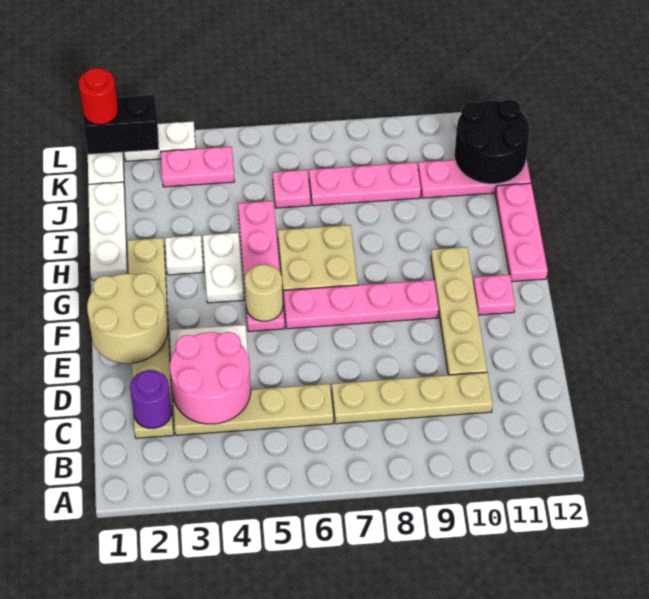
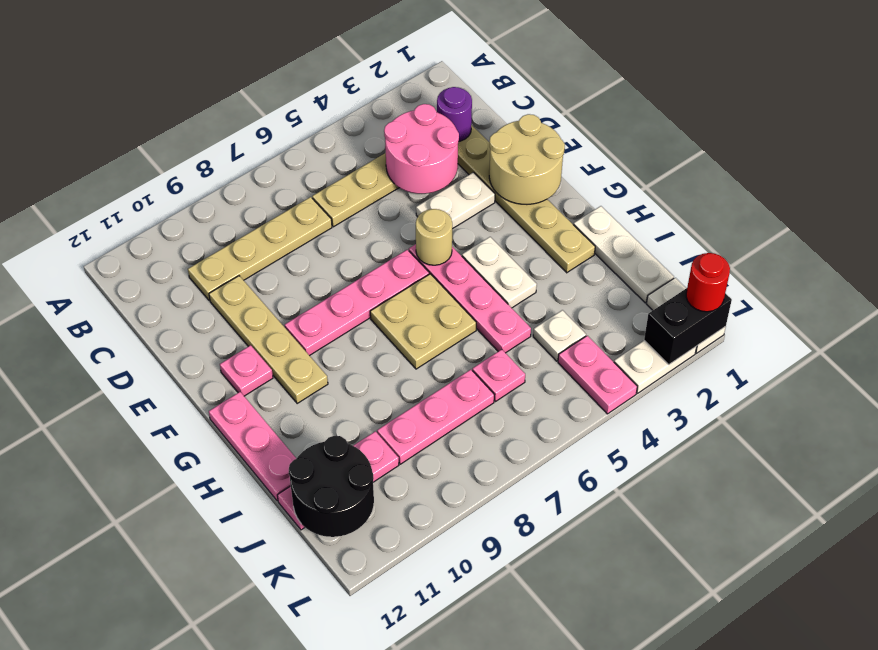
white 1x1 plate [165,235,203,275] -> white 1x1 plate moved to [533,310,586,361]
pink 1x2 plate [161,147,234,187] -> pink 1x2 plate turned to [558,336,637,414]

